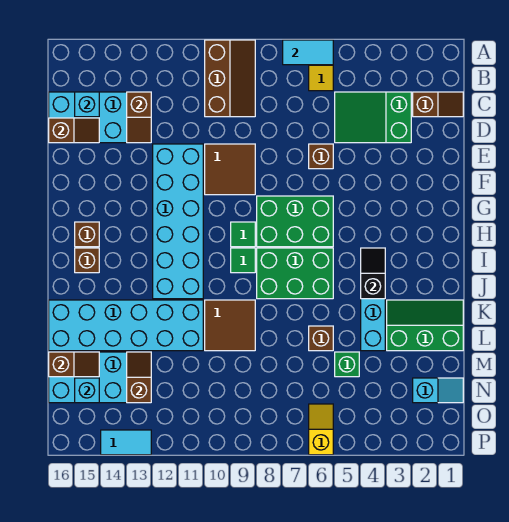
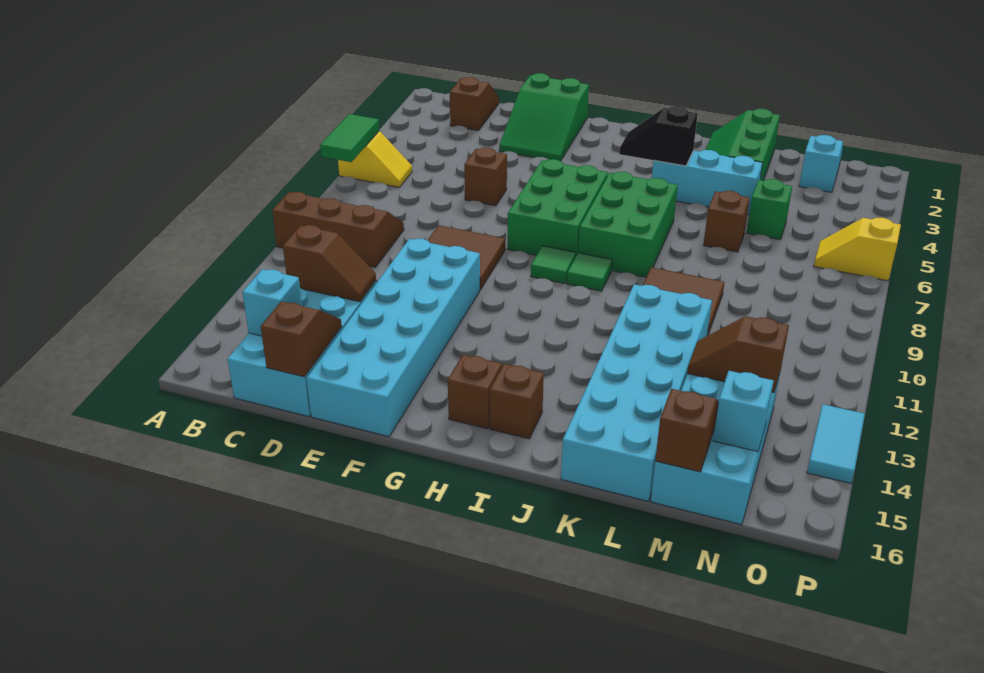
cyan 1x2 tile [283,40,333,65] -> green 1x2 tile [320,114,379,162]
green 2x3 slope [335,92,411,143] -> green 2x3 slope moved to [499,73,589,161]
cyan 2x6 brick [153,144,203,299] -> cyan 2x6 brick turned to [307,239,480,437]

